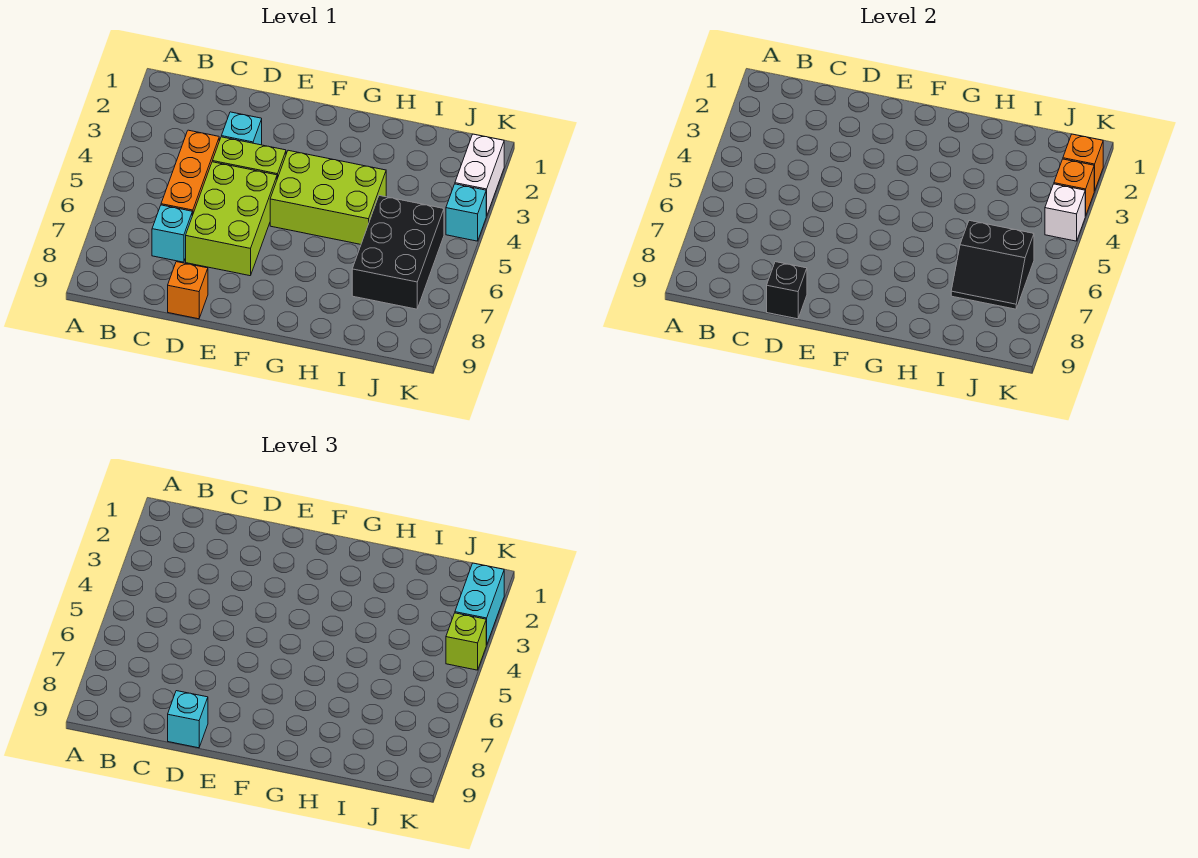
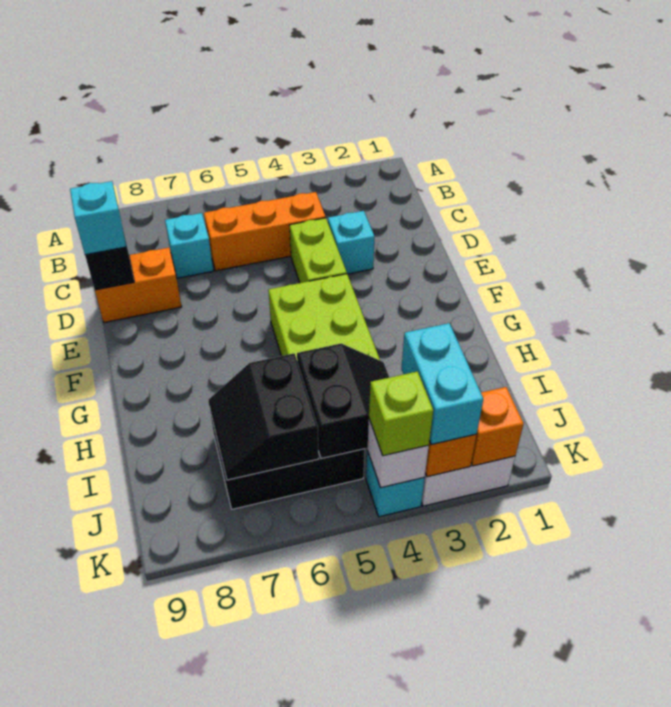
lime 2x3 brick [186,162,277,276] -> none
orange 1x1 brick [168,262,208,319] -> orange 1x2 brick [95,248,182,323]
none -> black 2x2 slope [297,344,389,459]
cyan 1x2 brick [455,563,504,645] -> cyan 1x2 brick turned to [401,323,483,445]

